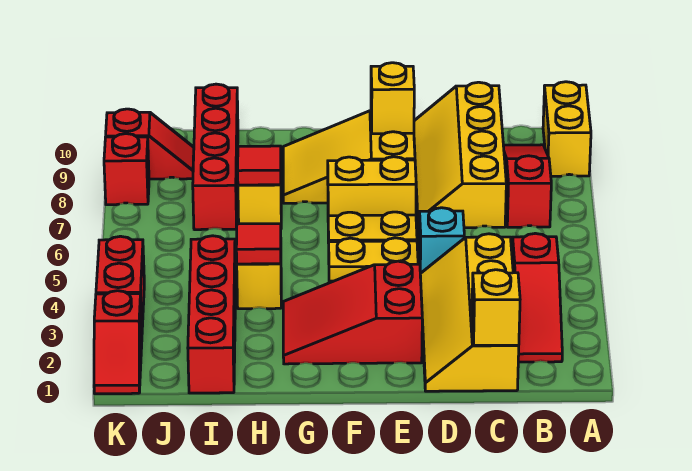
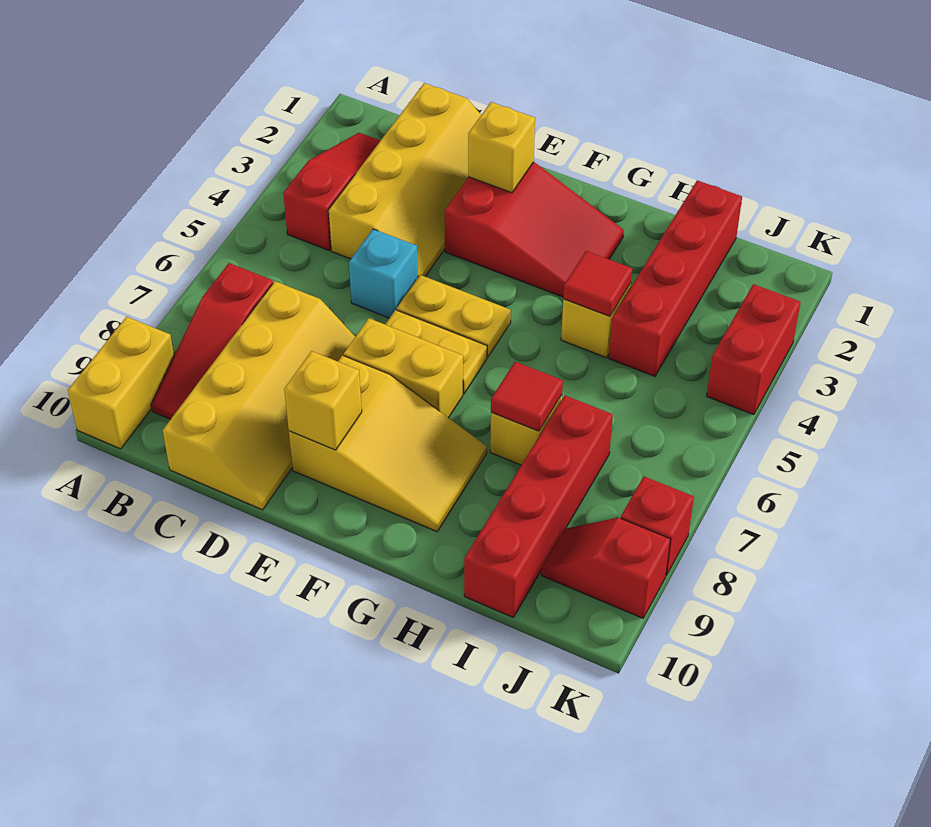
yellow 1x1 brick [472,270,520,346] -> yellow 1x1 brick moved to [468,102,535,193]
red 1x2 slope [94,291,142,394] -> none

